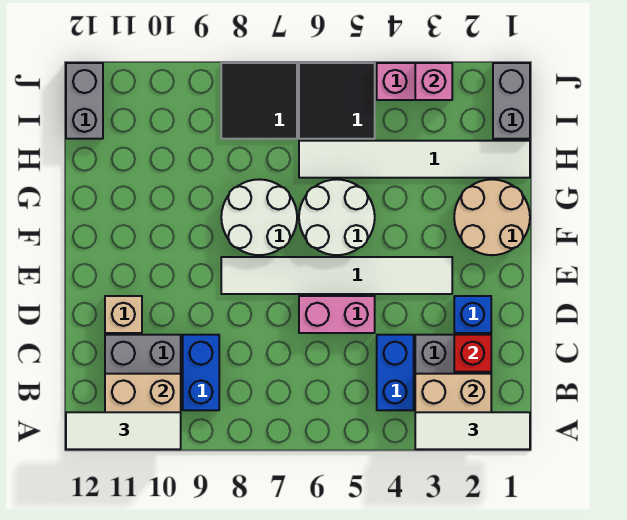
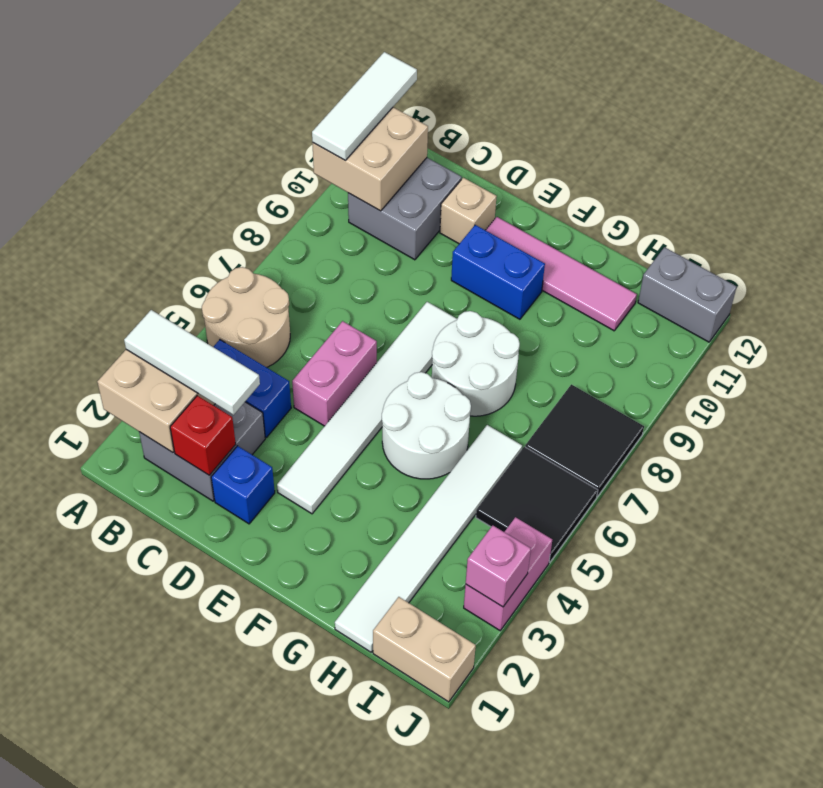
white 1x3 tile [415,412,530,449] -> white 1x3 tile turned to [124,310,260,415]
blue 1x2 brick [183,335,219,410] -> blue 1x2 brick moved to [451,225,545,319]
none -> pink 1x4 tile [486,217,637,331]
tan 2x2 round brick [454,179,530,255] -> tan 2x2 round brick moved to [202,267,290,367]
grey 1x2 brick [493,63,530,139] -> tan 1x2 brick [373,597,476,702]

